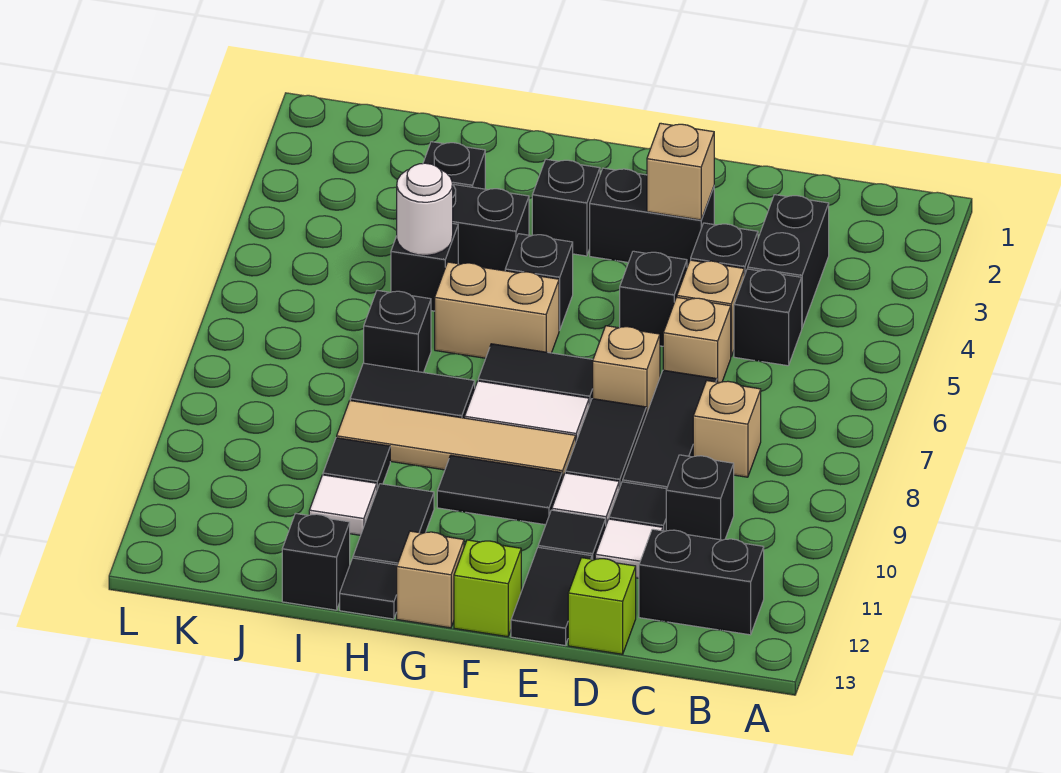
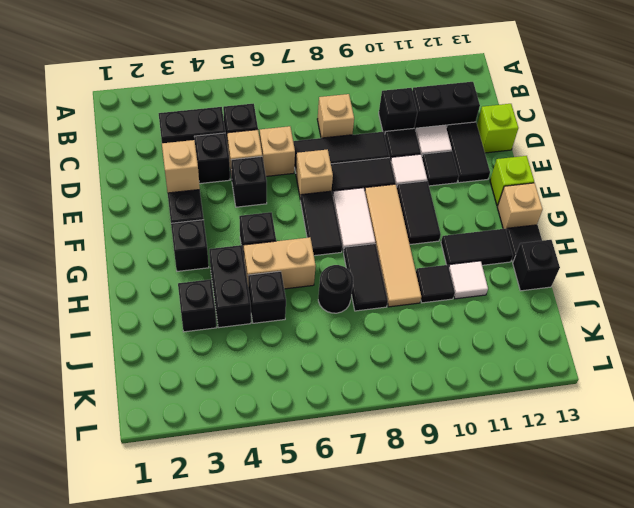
black 1x2 brick [639,529,764,635] -> black 1x2 brick turned to [412,82,480,131]
black 1x2 tile [511,547,592,645] -> black 1x2 tile turned to [446,122,490,183]
tan 1x2 brick [435,262,559,358] -> tan 1x2 brick turned to [244,237,316,289]
white 1x1 round brick [397,163,453,255] -> none
black 1x1 brick [364,290,431,373] -> black 1x1 round brick [318,265,353,313]

